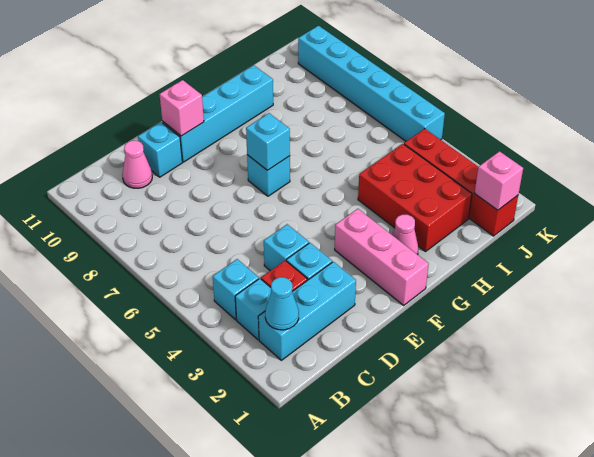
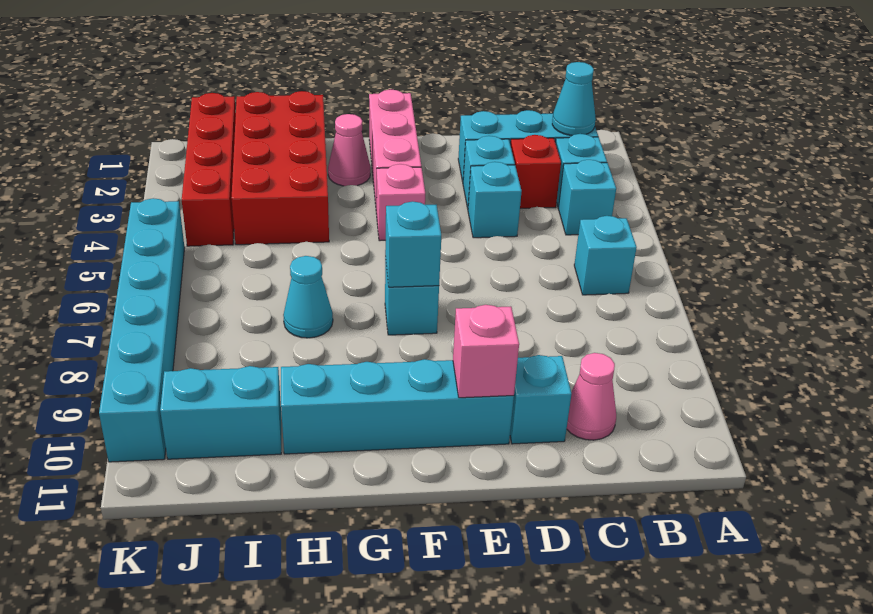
none -> cyan 1x1 brick [574,216,637,295]
red 2x3 brick [358,144,472,251] -> red 2x4 brick [232,91,329,245]
none -> cyan 1x1 cone [283,256,333,338]
none -> cyan 1x2 brick [160,366,281,459]
pink 1x1 brick [474,151,523,210] -> pink 1x1 brick moved to [376,164,425,241]

